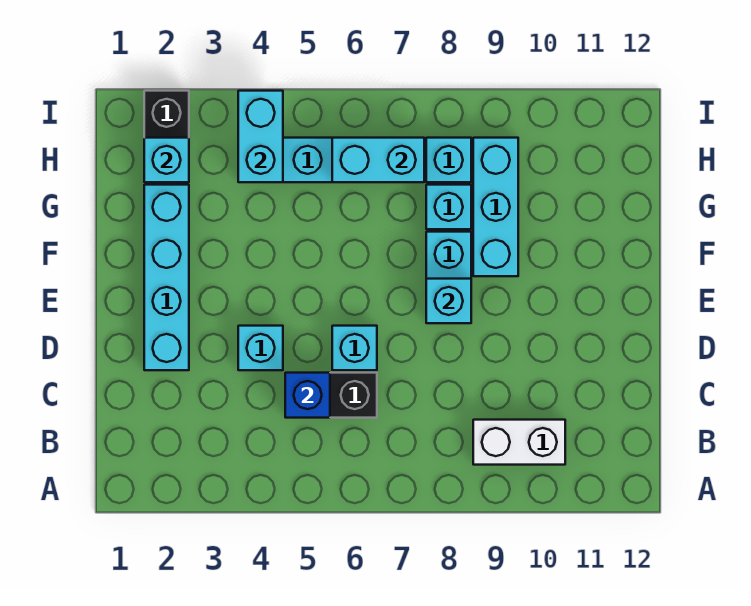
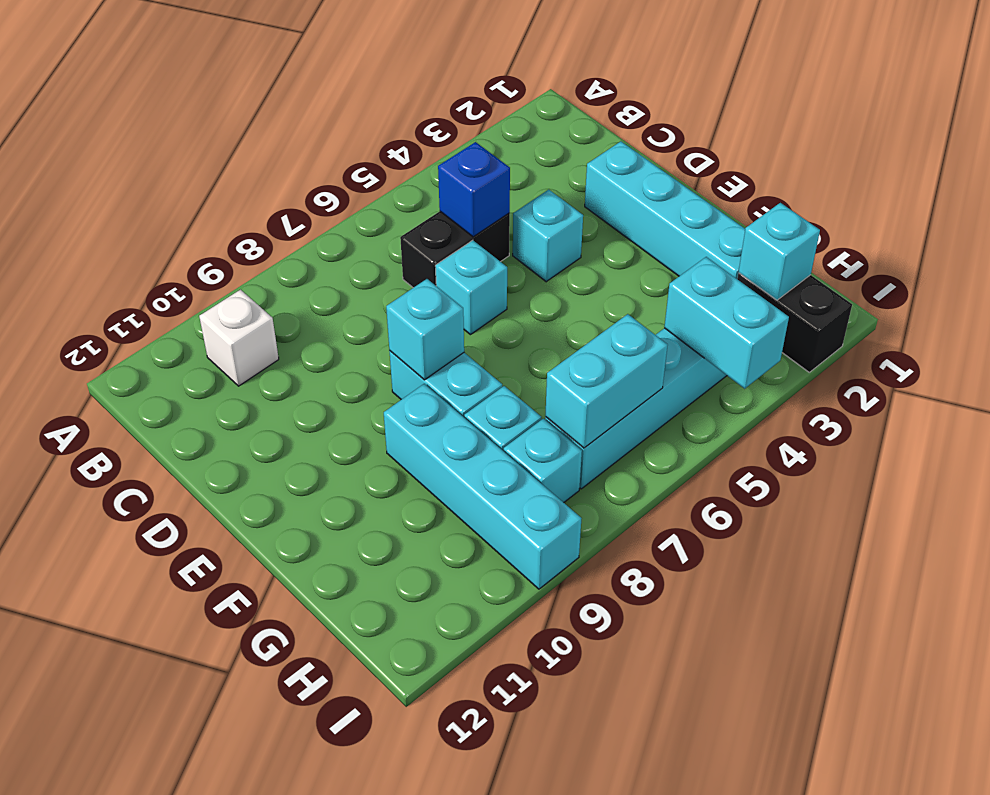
white 1x2 brick [473,420,565,465] -> white 1x1 brick [199,290,279,386]
cyan 1x3 brick [473,138,518,276] -> cyan 1x4 brick [384,384,582,589]

